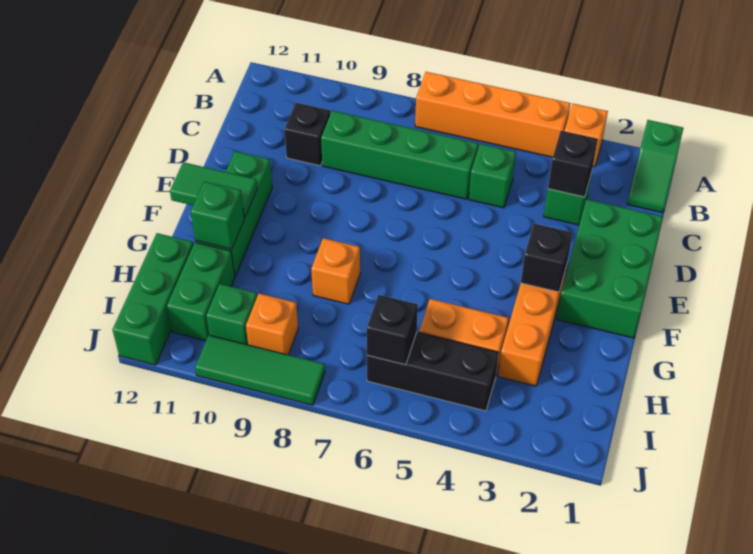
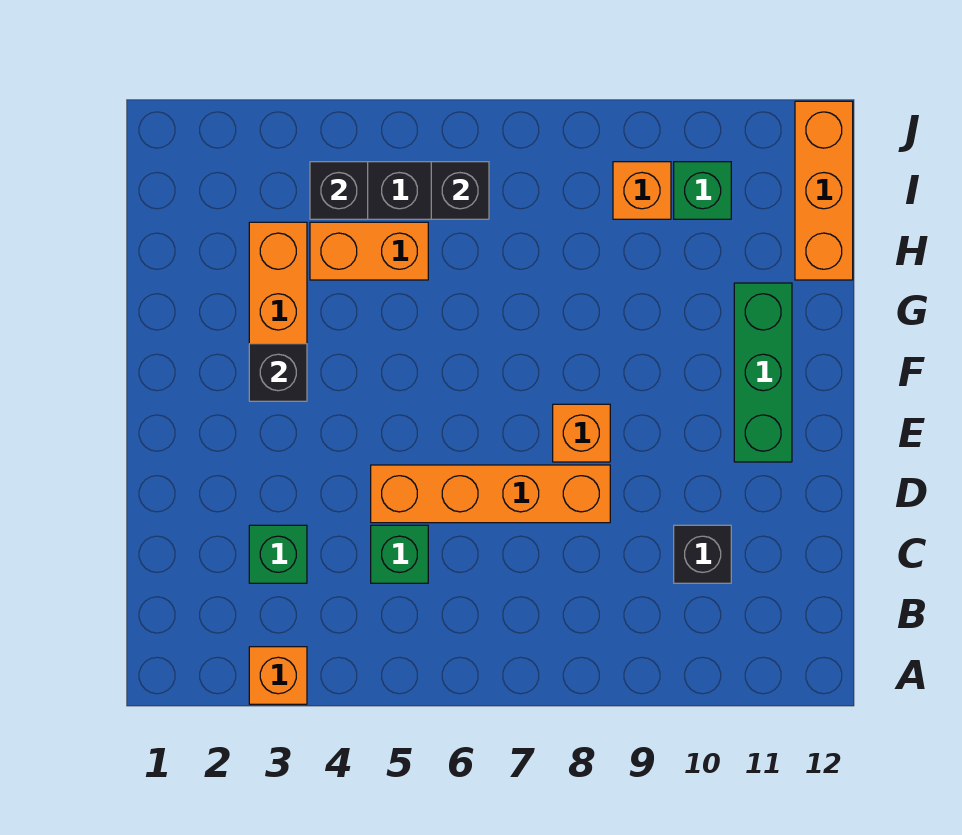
green 1x2 slope [627,120,683,213] -> none
orange 1x4 brick [415,72,570,157] -> orange 1x4 brick moved to [371,465,610,523]
black 1x1 brick [548,131,598,197] -> black 1x1 brick moved to [310,162,368,219]
green 1x4 brick [321,111,478,199] -> none
green 2x3 brick [557,199,663,338] -> none
green 1x2 tile [170,162,257,218] -> none
orange 1x1 brick [311,238,360,304] -> orange 1x1 brick moved to [553,404,610,462]
green 1x1 brick [191,182,244,249] -> none
green 1x2 brick [167,242,235,341] -> none
green 1x3 brick [112,233,193,365] -> orange 1x3 brick [795,101,853,280]
green 1x3 tile [195,335,325,405] -> none

